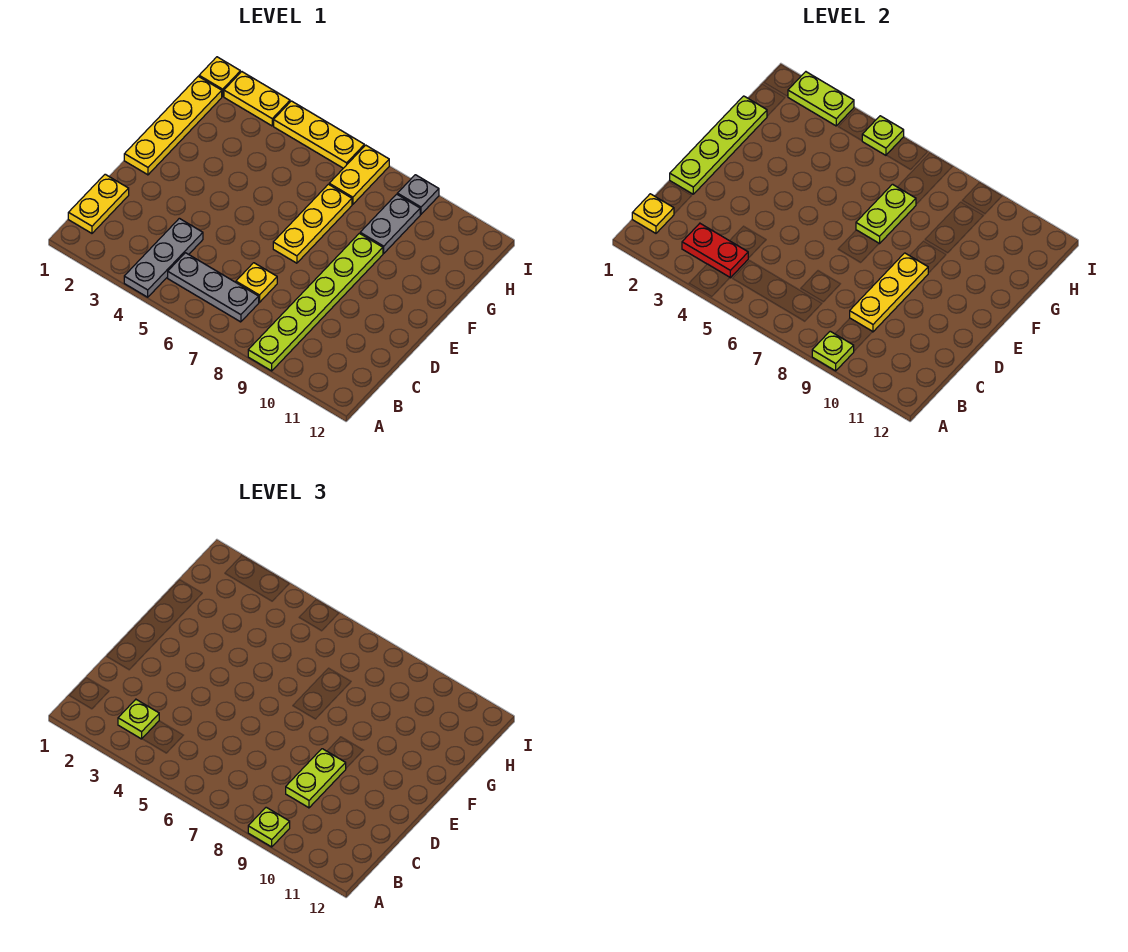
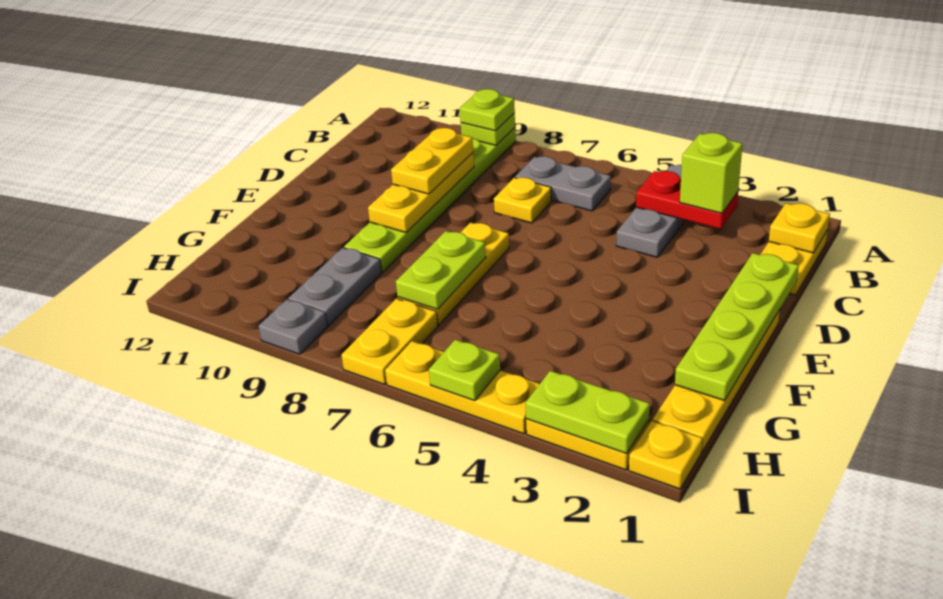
lime 1x1 plate [118,699,159,739] -> lime 1x1 brick [680,133,743,213]
grey 1x3 plate [168,253,259,322] -> grey 1x2 plate [515,156,611,211]
lime 1x2 plate [286,749,346,808] -> yellow 1x2 plate [391,128,473,194]

